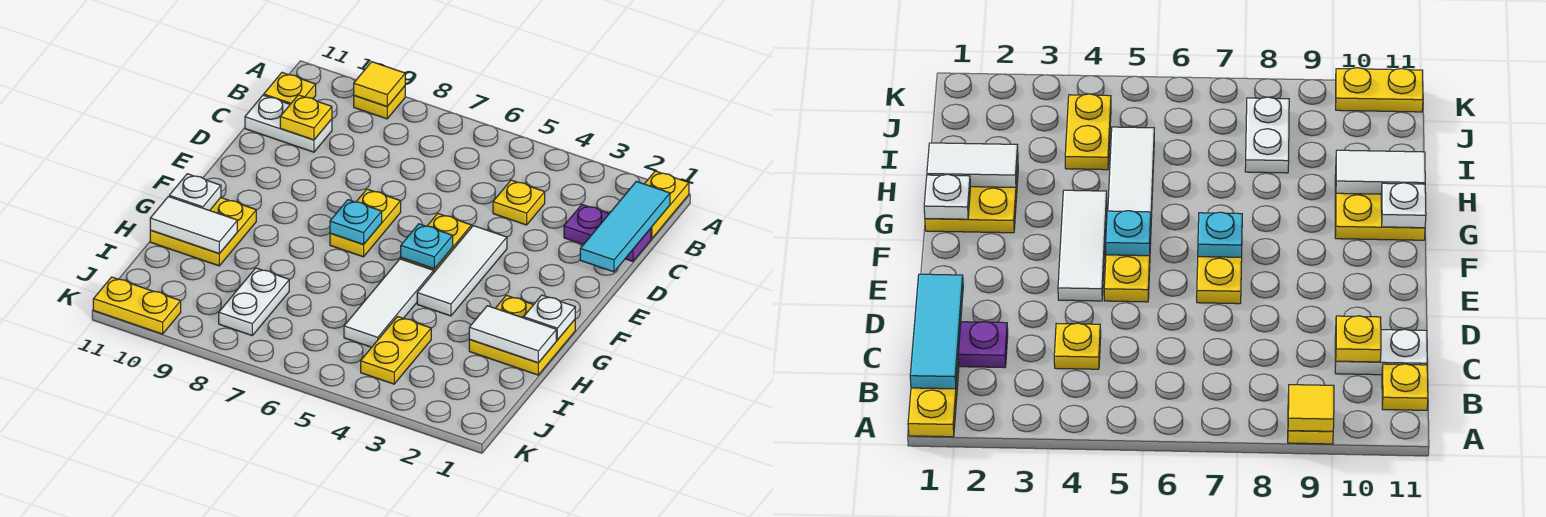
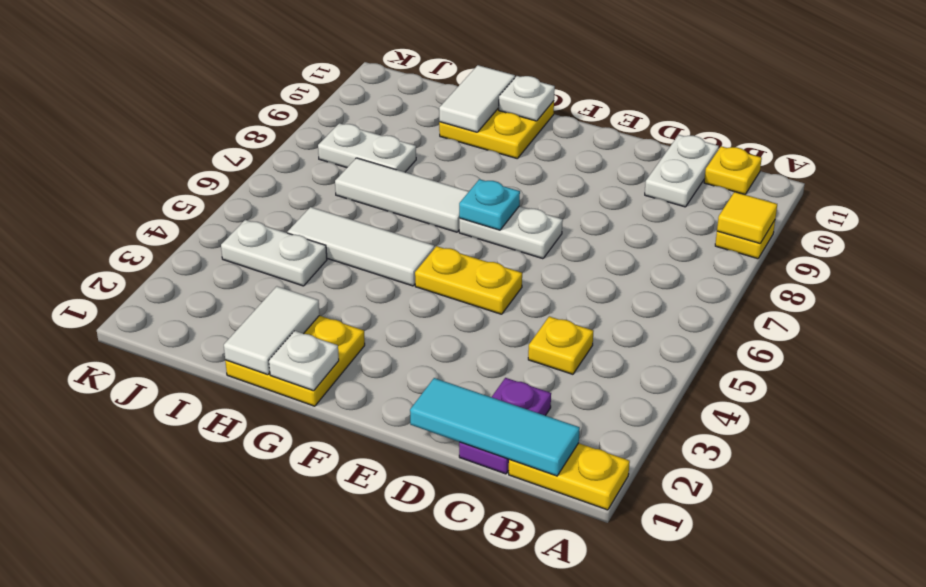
yellow 1x1 plate [280,95,332,140] -> none
white 1x3 tile [417,226,507,316] -> white 1x3 tile moved to [335,158,469,232]
yellow 1x2 plate [330,189,401,257] -> white 1x2 plate [459,206,563,259]
cyan 1x1 plate [401,224,453,269] -> none
yellow 1x2 plate [361,317,431,384] -> white 1x2 plate [221,220,327,286]
yellow 1x2 plate [93,277,181,334] -> none

